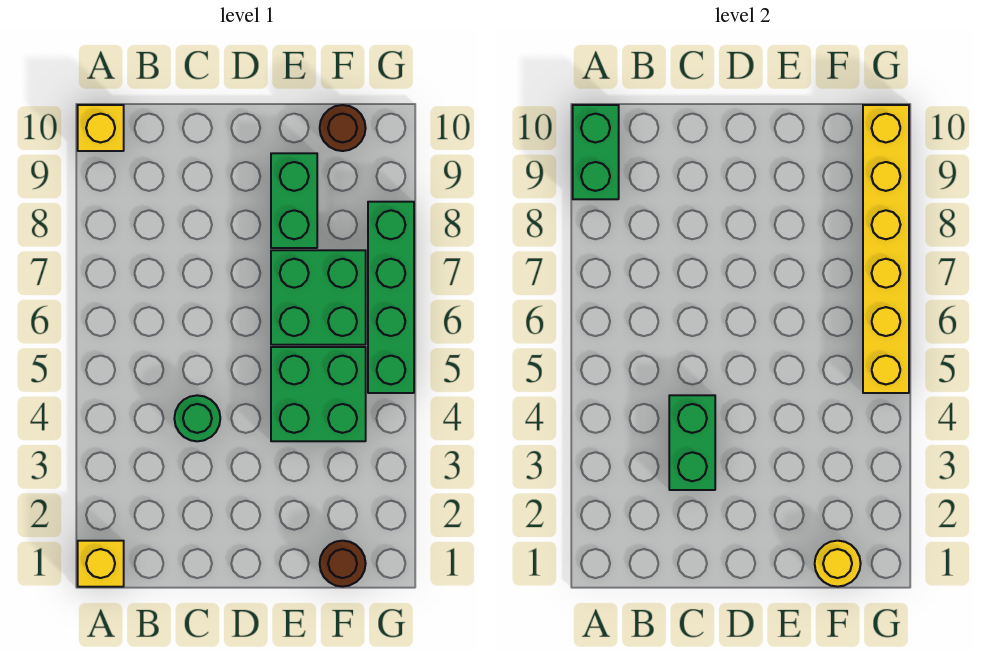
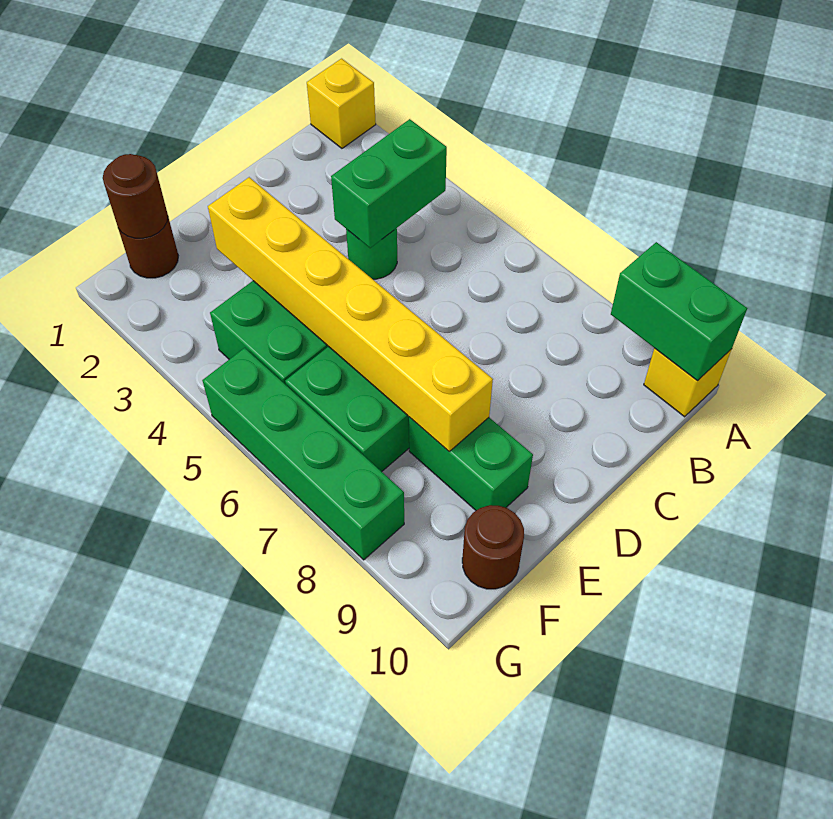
green 1x2 brick [669,395,715,490] -> green 1x2 brick turned to [331,119,447,248]
yellow 1x1 round brick [815,541,861,587] -> brown 1x1 round brick [103,154,168,238]
yellow 1x6 brick [863,105,909,393] -> yellow 1x6 brick moved to [208,177,493,451]

